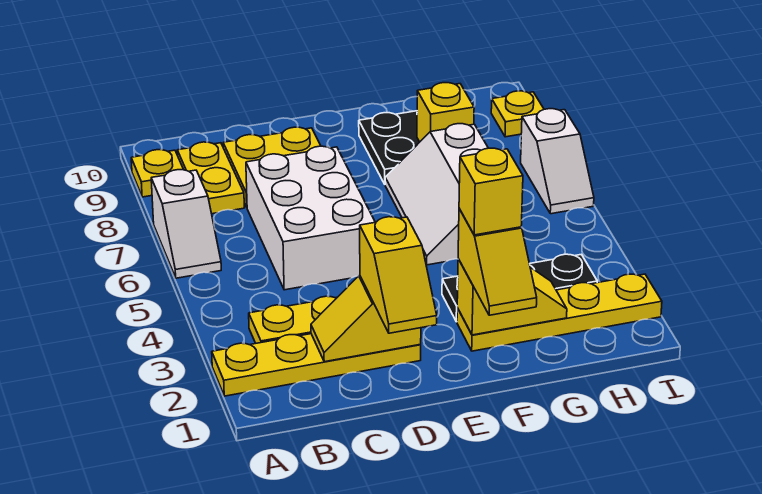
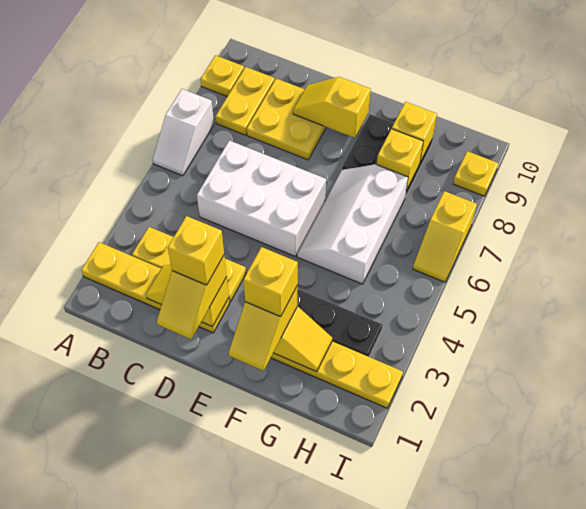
white 2x3 brick [246,146,375,290] -> white 2x3 brick turned to [197,141,326,256]
none -> yellow 1x1 brick [168,216,224,285]
none -> yellow 1x2 slope [293,77,371,138]
none -> yellow 1x1 brick [392,102,437,162]
white 1x2 slope [521,109,594,214] -> yellow 1x2 slope [413,191,477,282]

